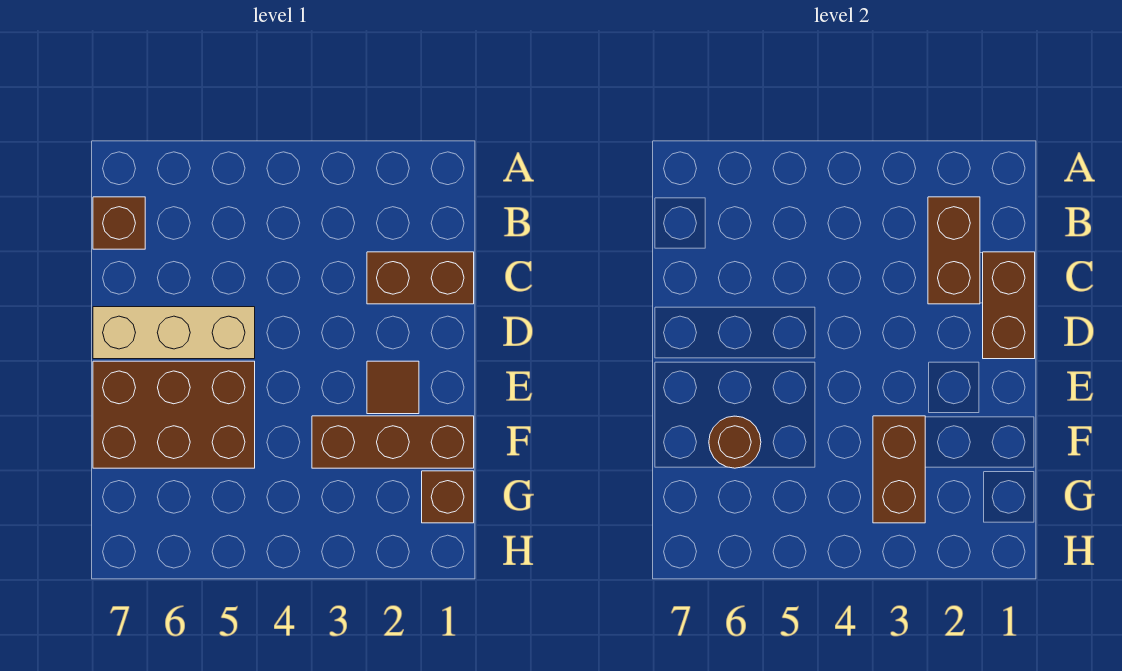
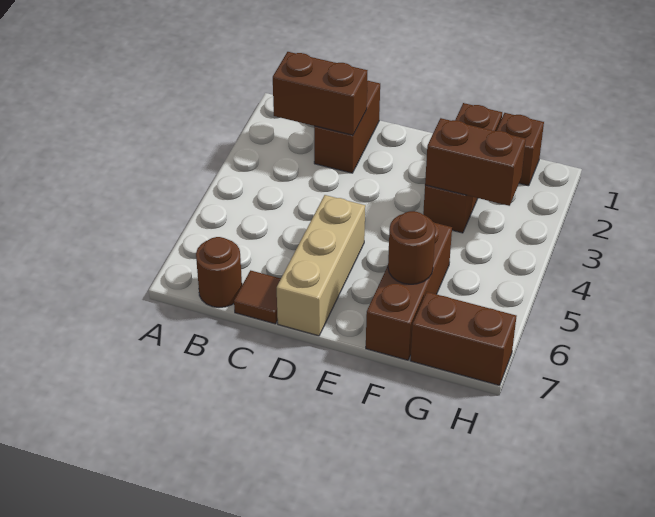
brown 1x1 brick [93,197,145,249] -> brown 1x1 round brick [196,237,242,307]
brown 1x2 brick [983,252,1035,359] -> brown 1x2 brick moved to [410,292,516,385]
brown 1x1 tile [367,361,419,414] -> brown 1x1 tile moved to [234,270,281,324]
brown 2x3 brick [93,361,255,468] -> brown 1x3 brick [366,222,452,360]

